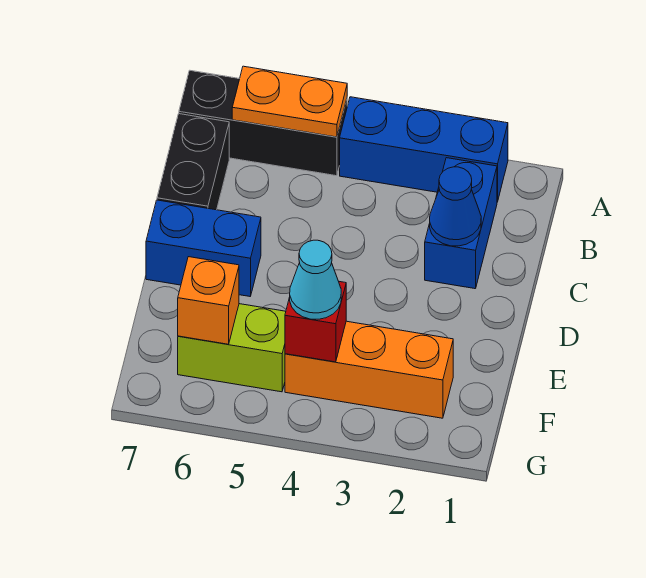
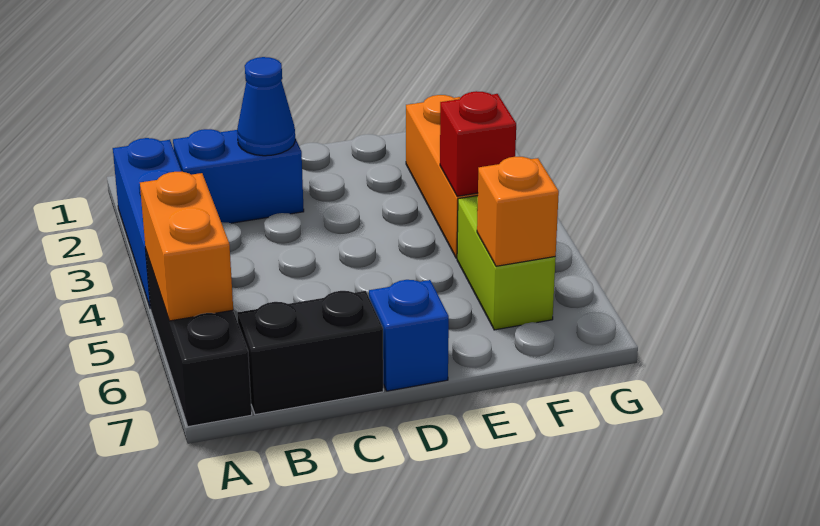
orange 1x2 plate [232,66,347,137] -> orange 1x2 brick [140,172,233,321]
blue 1x2 brick [146,200,261,296] -> blue 1x1 brick [369,280,449,391]
cyan 1x1 cone [290,240,341,319] -> none

